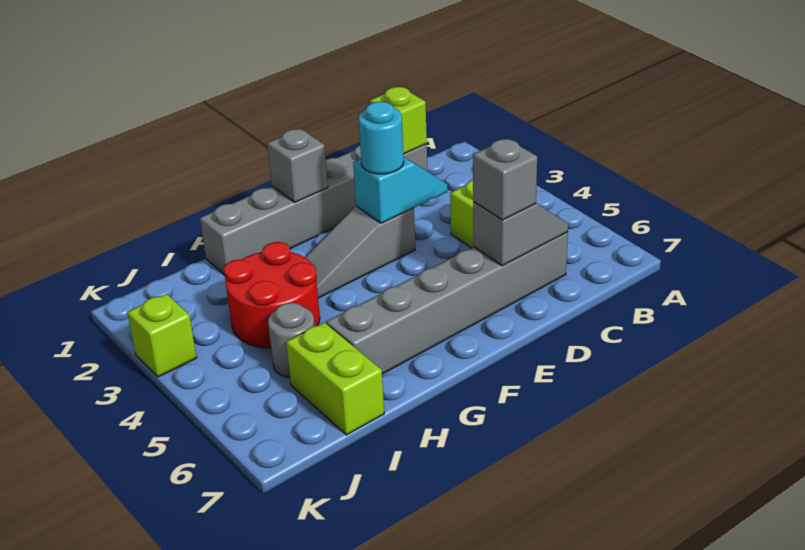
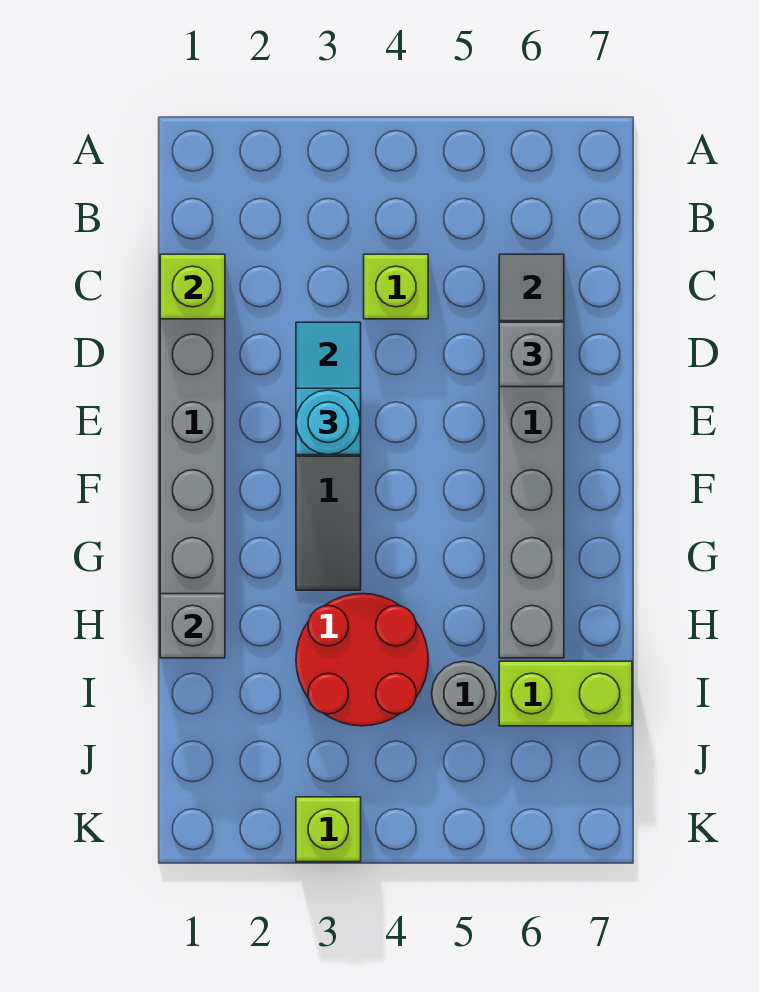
grey 1x1 brick [267,129,328,202] -> grey 1x1 brick moved to [160,594,225,658]

